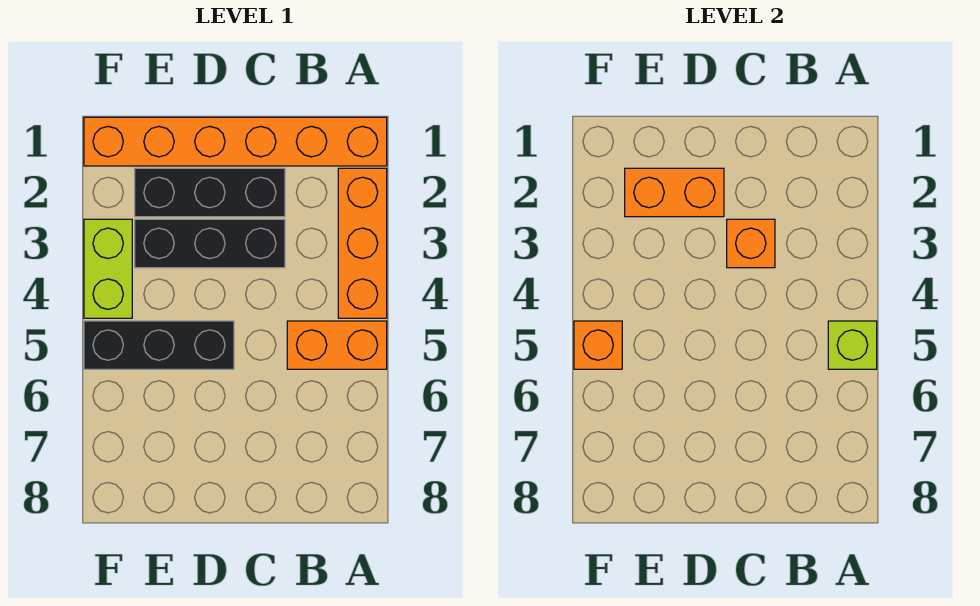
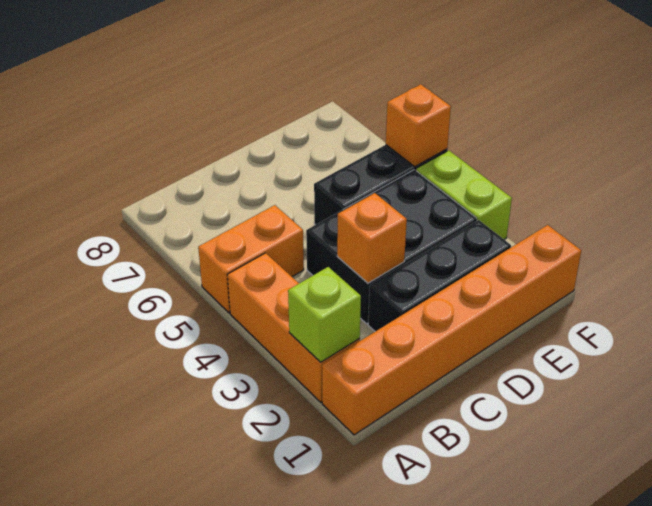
lime 1x1 brick [828,321,877,369] -> lime 1x1 brick moved to [288,267,361,362]
black 1x3 brick [135,219,285,268] -> black 2x3 brick [306,170,477,324]
orange 1x2 brick [625,168,724,217] -> none

